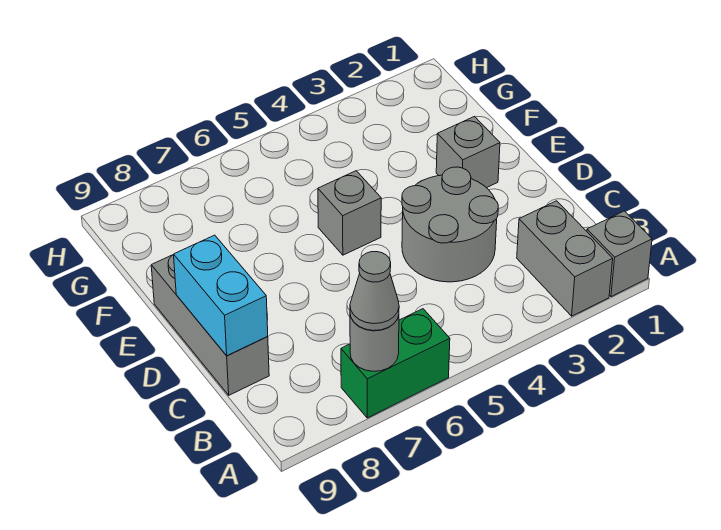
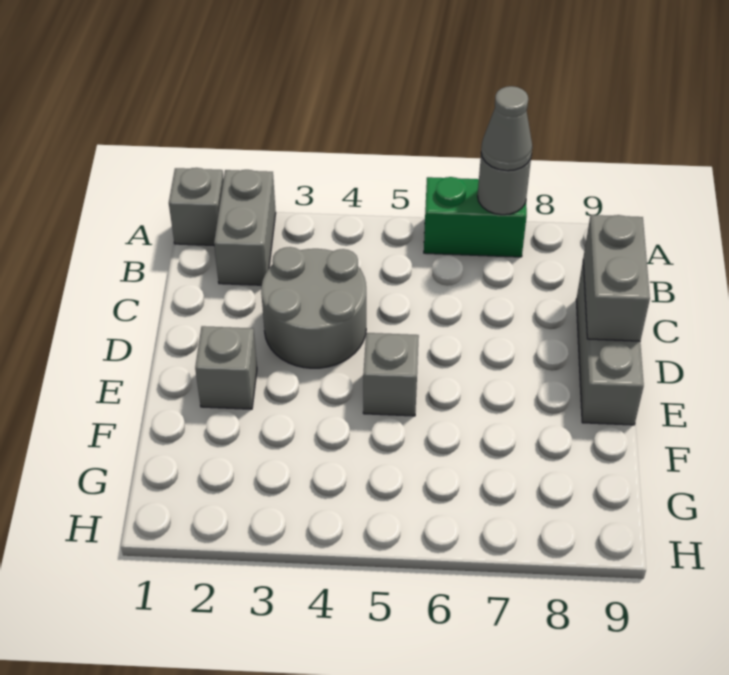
cyan 1x2 brick [174,235,268,356] -> grey 1x2 brick [583,215,650,341]

